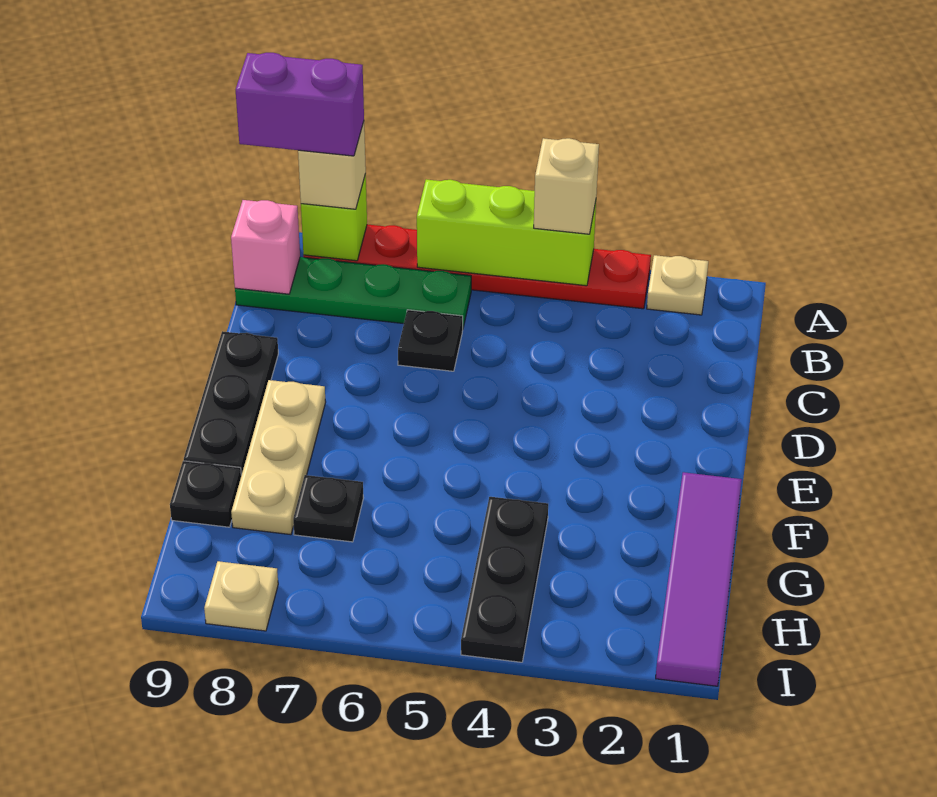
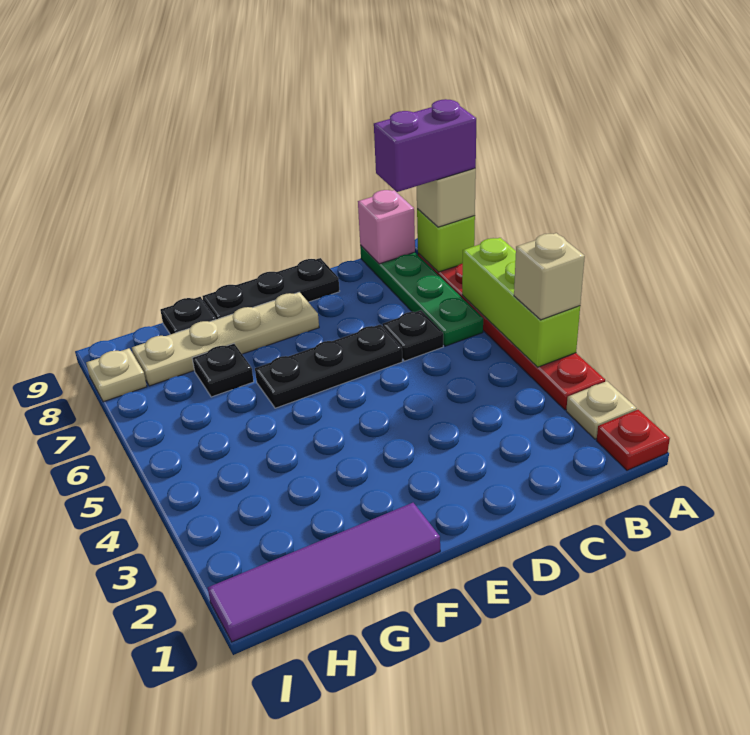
none -> red 1x1 plate [596,410,670,470]
purple 1x2 brick [236,53,364,156] -> purple 1x2 brick turned to [374,99,476,192]
tan 1x3 plate [231,380,326,535] -> tan 1x4 plate [132,292,319,386]
black 1x3 plate [461,497,548,662] -> black 1x3 plate moved to [255,324,403,408]

